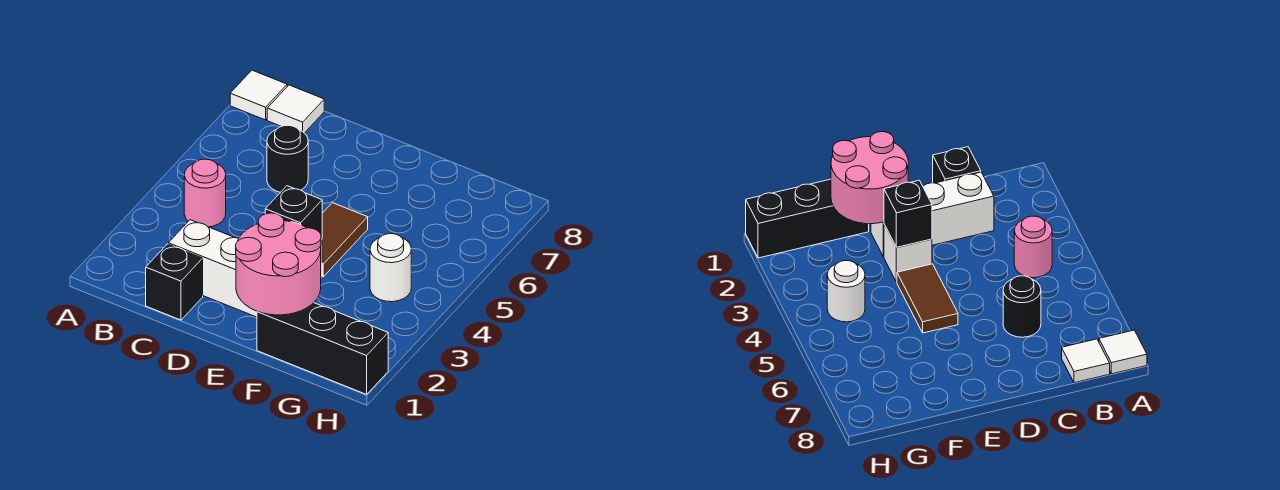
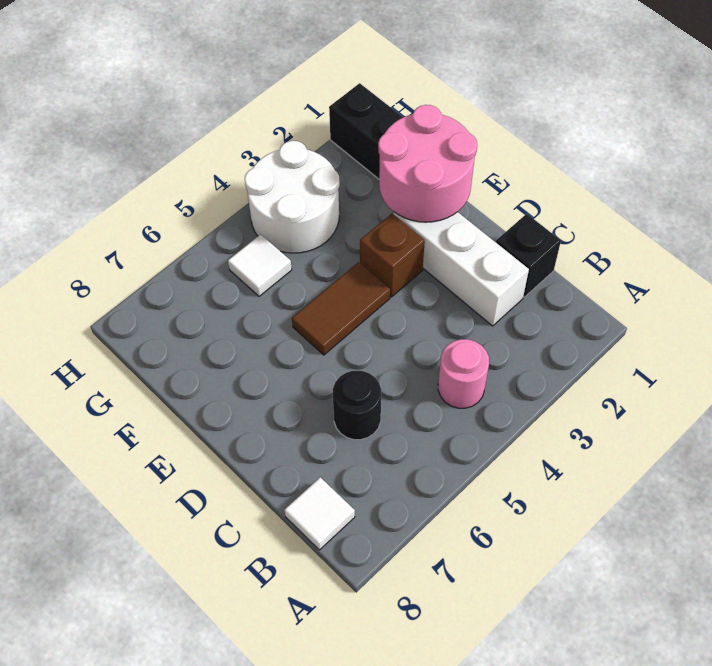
white 1x1 tile [230,70,287,120] -> white 1x1 tile moved to [228,234,292,296]
white 1x1 brick [884,225,932,282] -> brown 1x1 brick [360,214,425,297]
black 1x1 brick [265,186,322,240] -> none
white 1x1 round brick [370,234,411,302] -> white 2x2 round brick [245,141,340,253]

